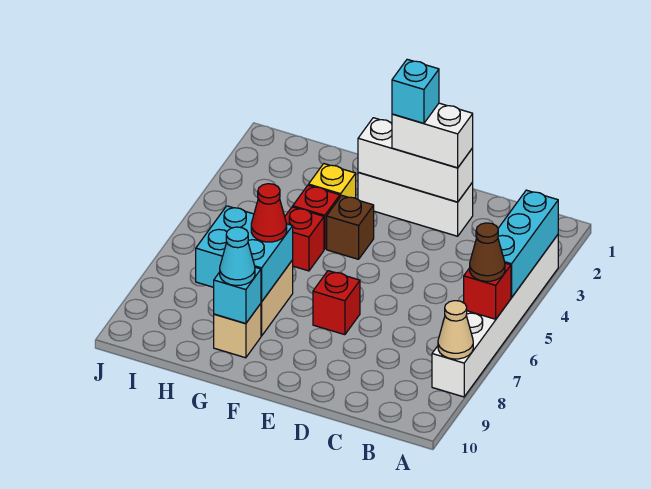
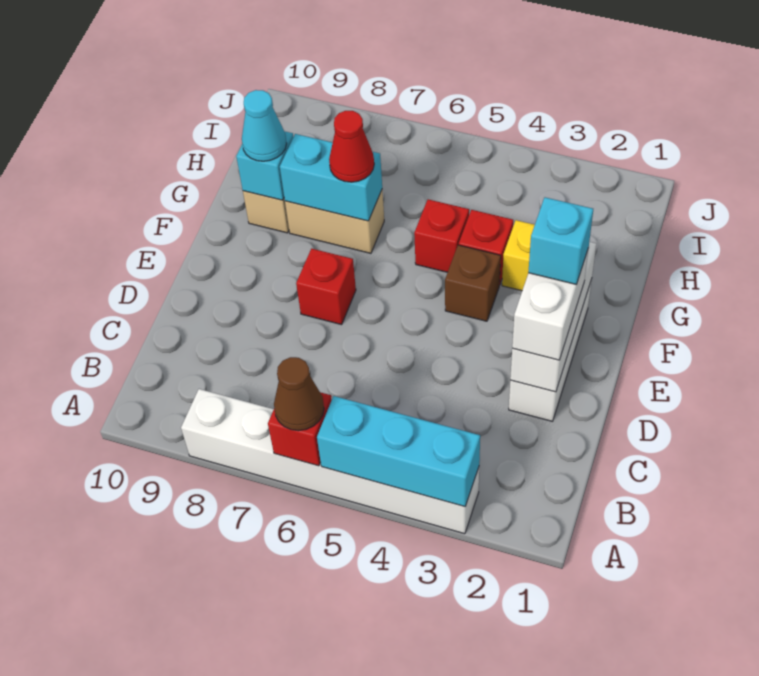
tan 1x1 cone [438,301,473,359] -> none
cyan 2x2 brick [196,206,293,302] -> cyan 1x2 brick [280,134,382,221]

